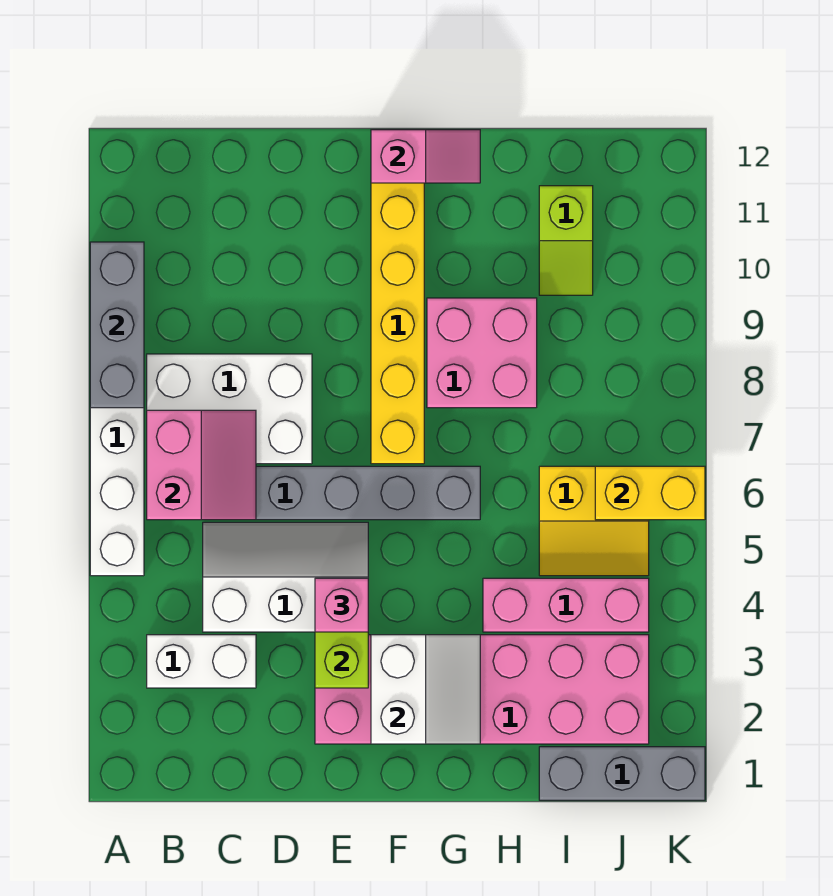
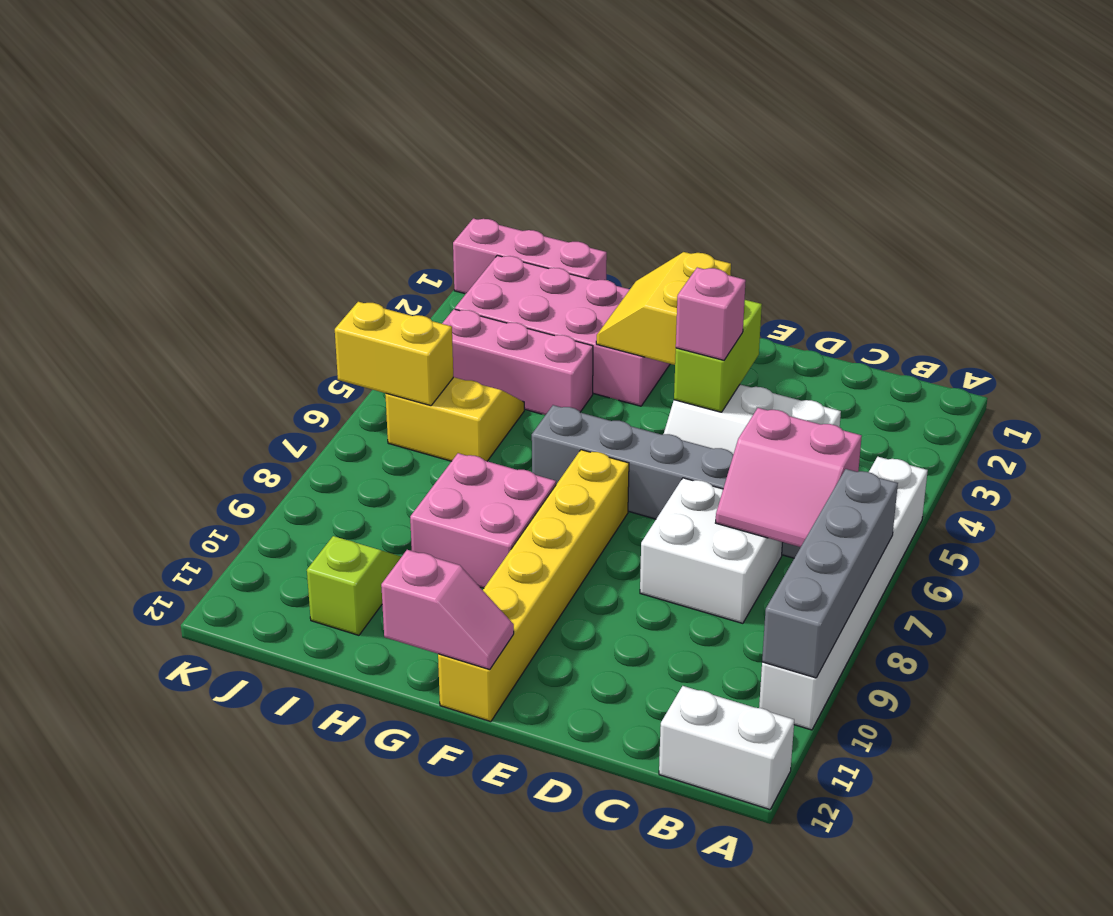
grey 1x3 brick [90,242,144,408] -> grey 1x4 brick [762,469,898,678]
white 1x2 brick [147,635,256,688] -> white 1x2 brick moved to [659,686,794,810]
pink 2x2 slope [147,410,256,520] -> pink 2x2 slope turned to [716,408,862,547]
white 2x3 brick [147,354,312,464] -> white 2x2 brick [640,478,783,623]
pink 2x6 brick [315,635,649,744] -> pink 2x4 brick [455,255,670,406]
white 2x2 slope [371,635,480,744] -> yellow 2x2 slope [596,252,731,365]
pink 1x2 slope [371,130,480,183] -> pink 1x2 slope turned to [381,550,514,670]
grey 1x3 brick [539,747,705,800] -> pink 1x3 brick [453,218,607,294]

